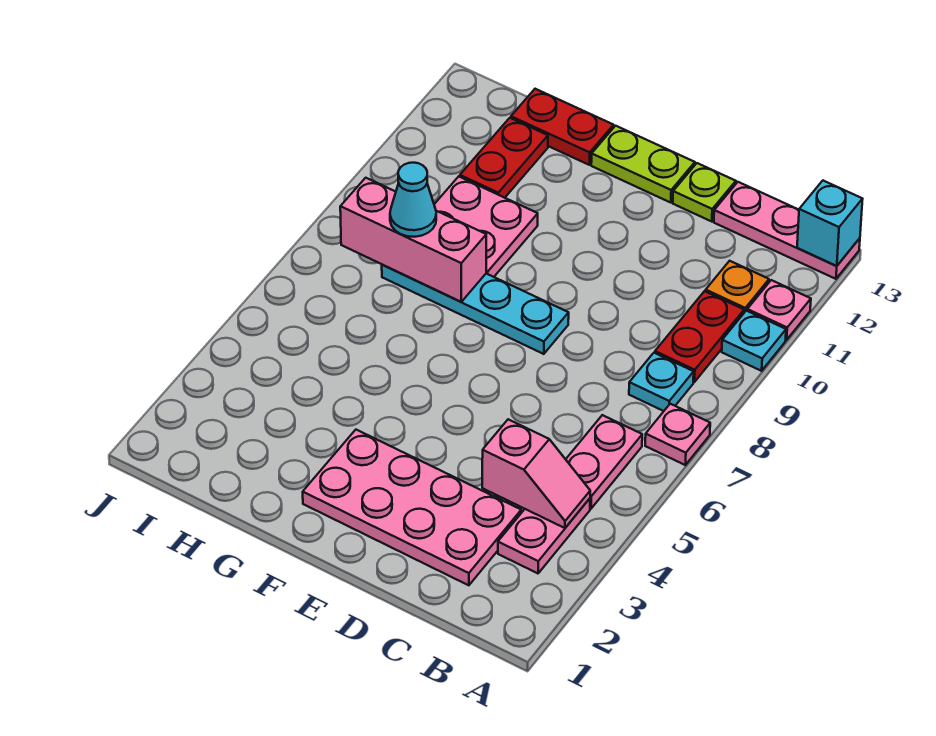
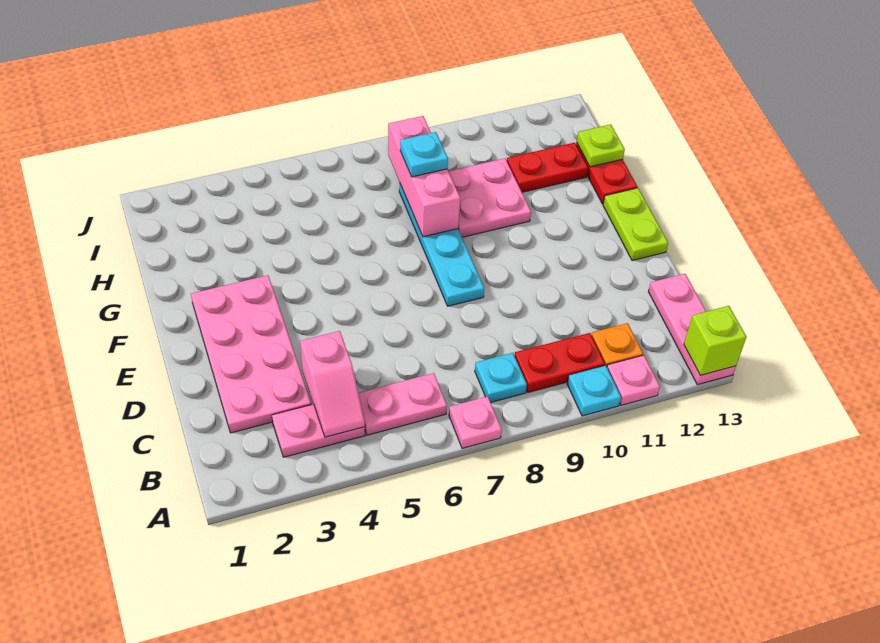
cyan 1x1 brick [797,181,863,266] -> lime 1x1 brick [684,306,746,375]
lime 1x1 plate [673,163,736,222] -> lime 1x1 plate moved to [577,124,625,167]
cyan 1x1 cone [390,163,436,237] -> cyan 1x1 plate [400,132,448,177]

